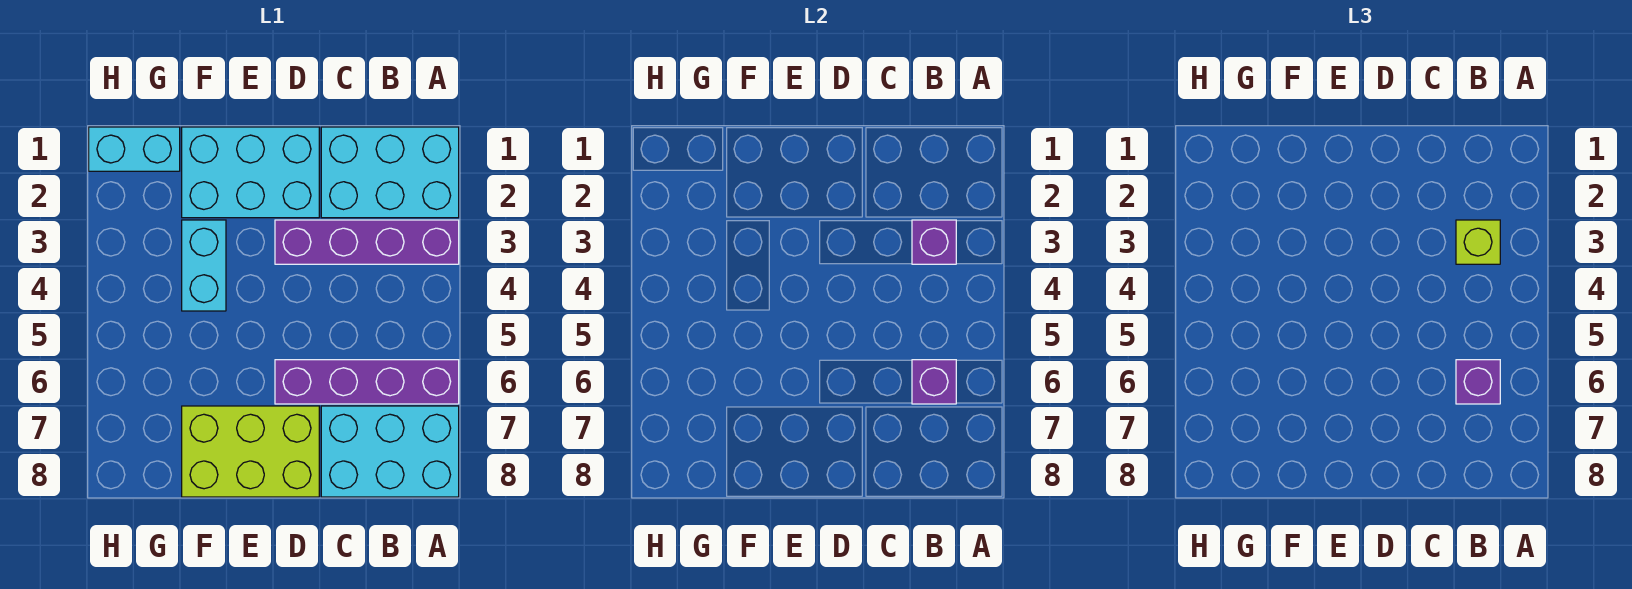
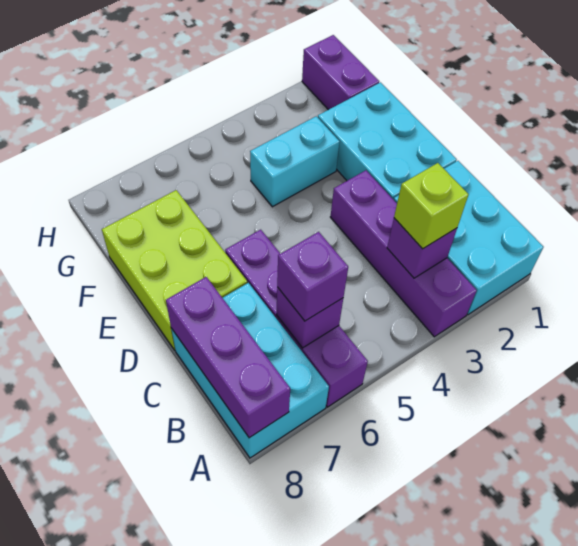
none -> purple 1x3 brick [166,277,290,438]
cyan 1x2 brick [89,127,180,171] -> purple 1x2 brick [302,35,379,110]

